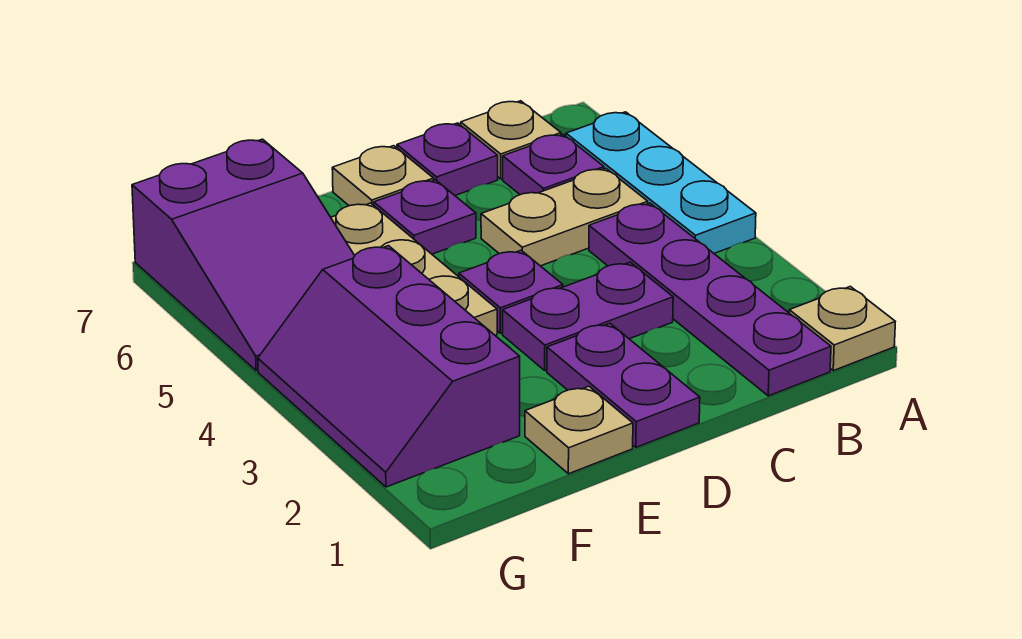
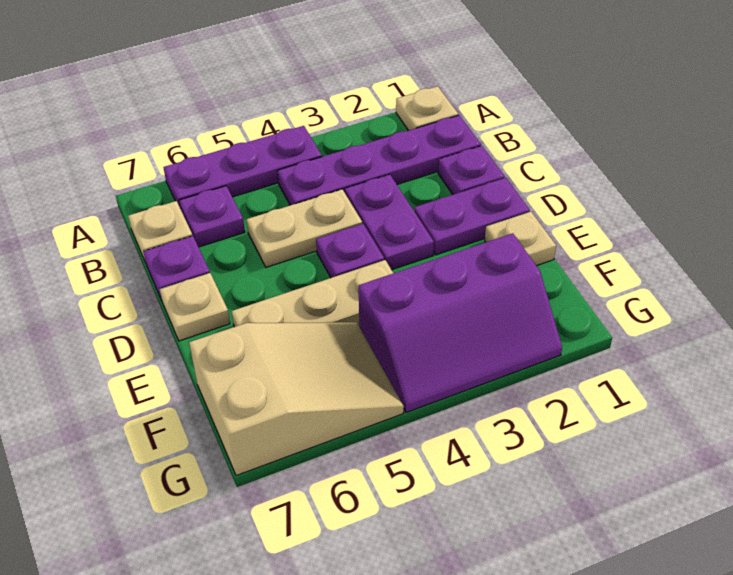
cyan 1x3 plate [566,112,756,253] -> purple 1x3 plate [163,126,322,207]
tan 1x2 plate [481,169,648,266] -> tan 1x2 plate turned to [246,189,362,267]
purple 1x1 plate [374,180,476,254] -> purple 1x1 plate moved to [438,146,505,195]
purple 2x3 slope [132,139,355,371] -> tan 2x3 slope [189,322,404,476]

